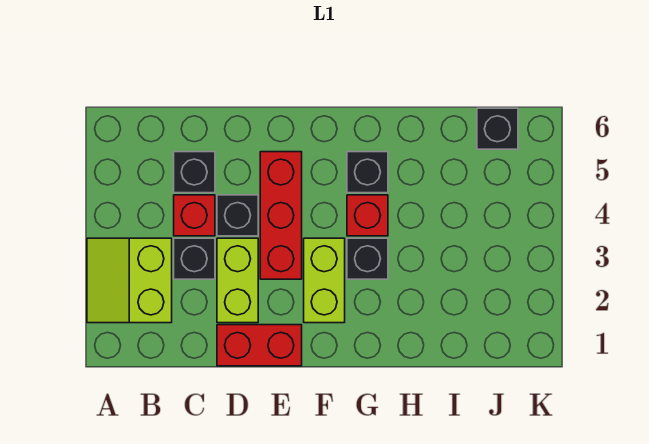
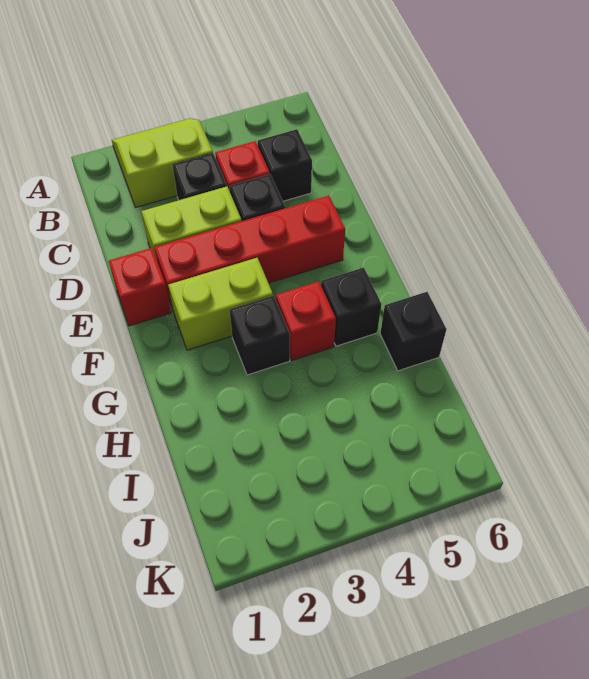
red 1x2 brick [217,325,302,366] -> red 1x1 brick [109,248,171,326]
red 1x3 brick [260,152,302,279] -> red 1x4 brick [154,196,345,310]
black 1x1 brick [477,108,518,149] -> black 1x1 brick moved to [380,292,447,371]

